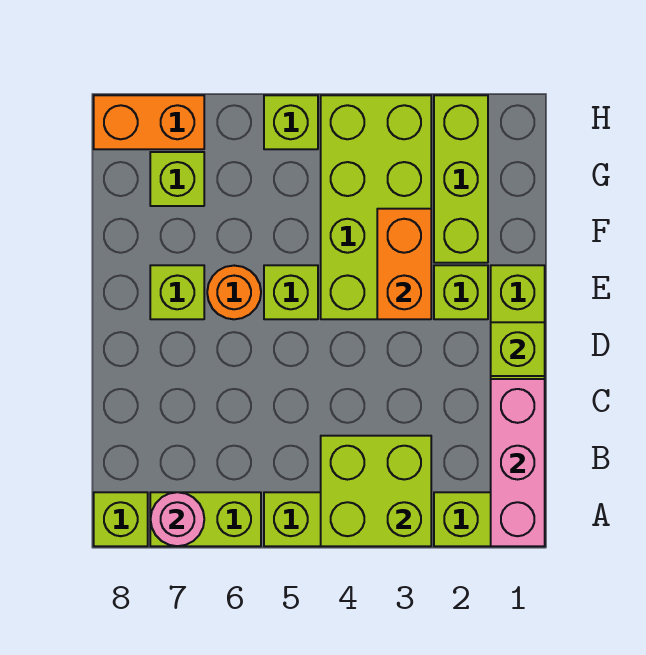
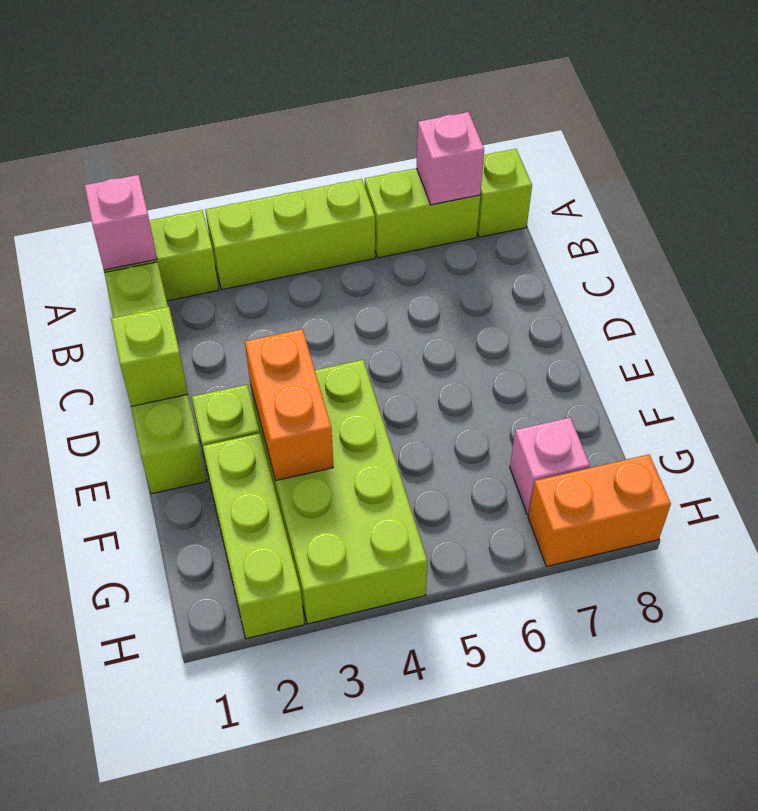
pink 1x3 brick [491,379,545,546] -> pink 1x1 brick [84,175,157,270]
lime 2x2 brick [321,436,431,546] -> none
pink 1x1 round brick [150,492,204,546] -> pink 1x1 brick [417,112,484,205]
lime 1x1 brick [264,265,318,319] -> none
orange 1x1 round brick [207,266,261,319] -> none
lime 1x1 brick [150,265,204,319] -> none
lime 1x1 brick [150,152,204,206] -> pink 1x1 brick [510,418,590,515]
lime 1x1 brick [264,95,318,149] -> none

